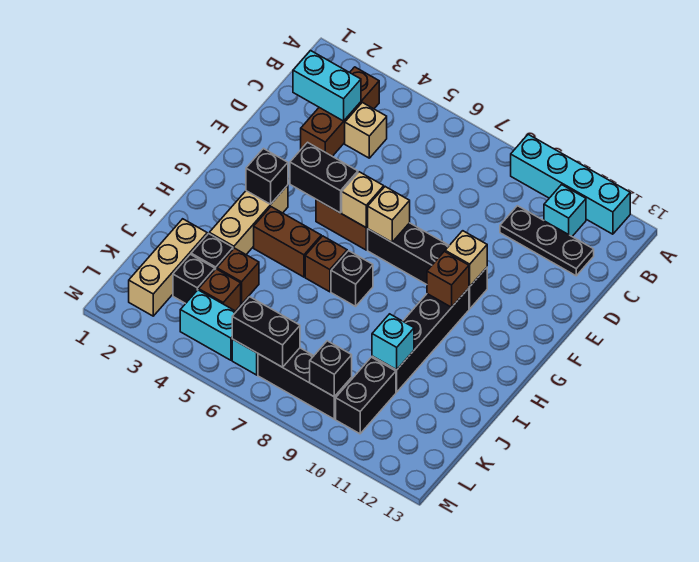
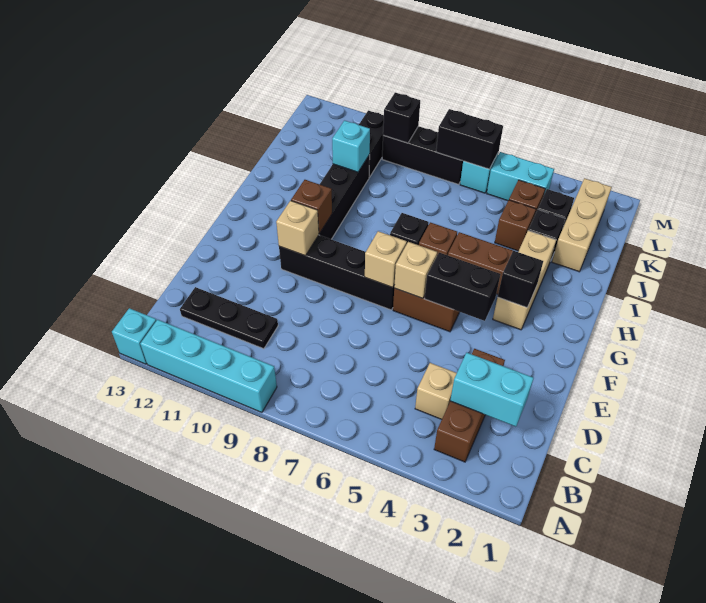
cyan 1x1 brick [544,185,586,236] -> cyan 1x1 brick moved to [112,308,157,364]

